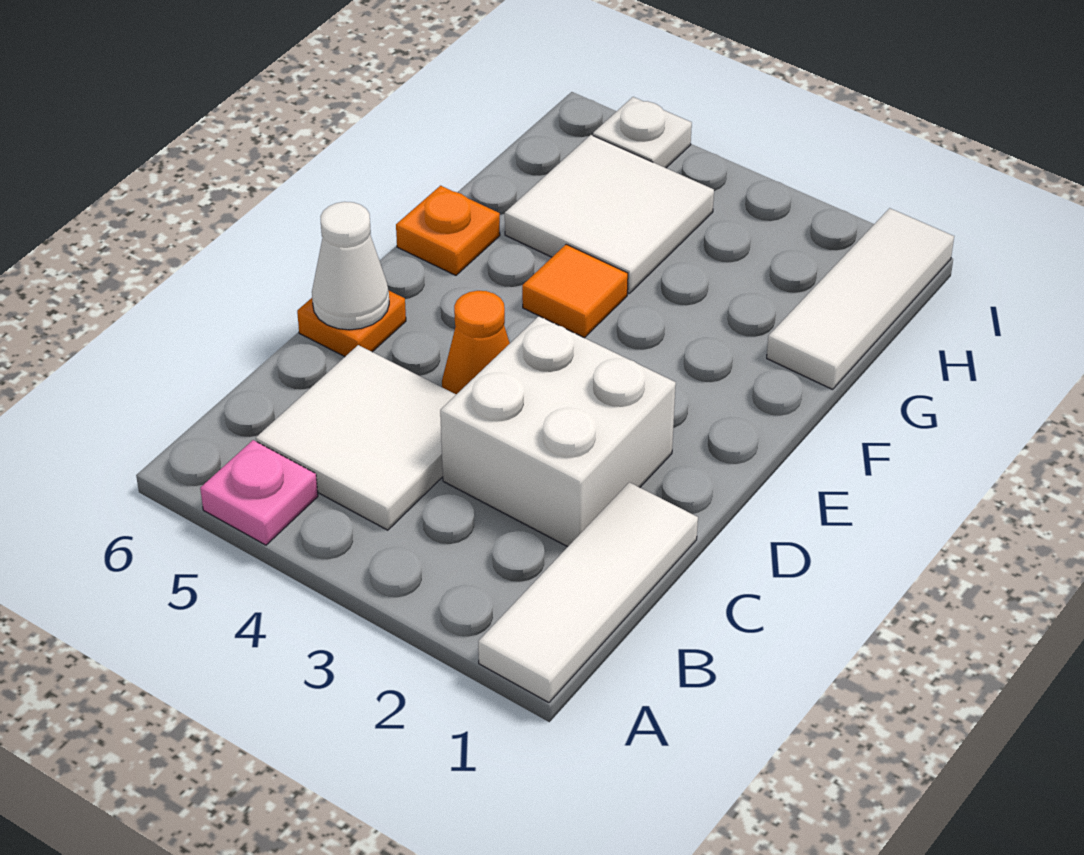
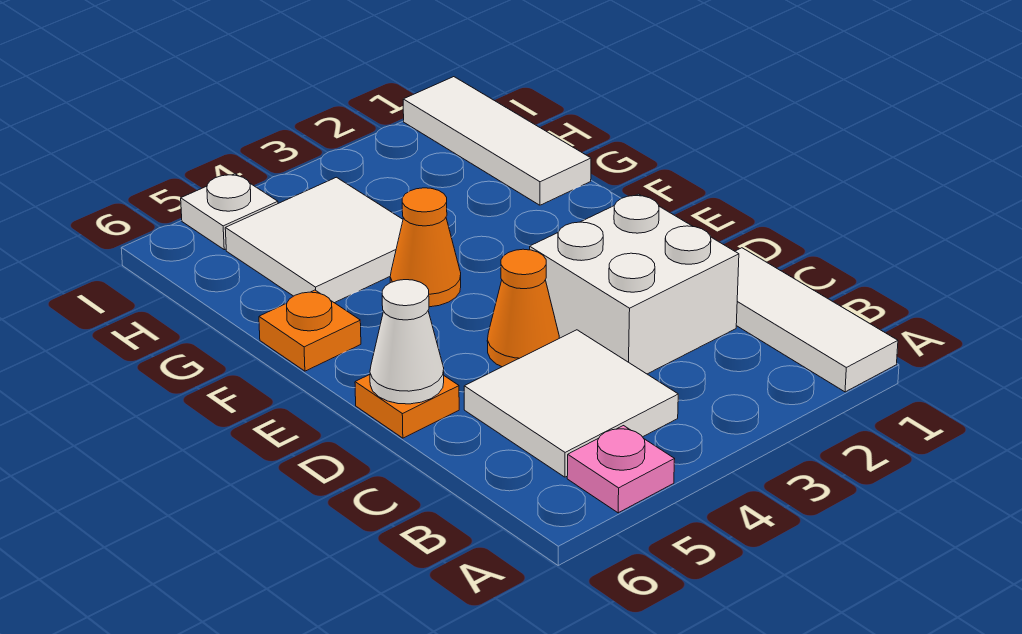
orange 1x1 tile [522,244,628,338] -> orange 1x1 cone [390,188,461,307]

